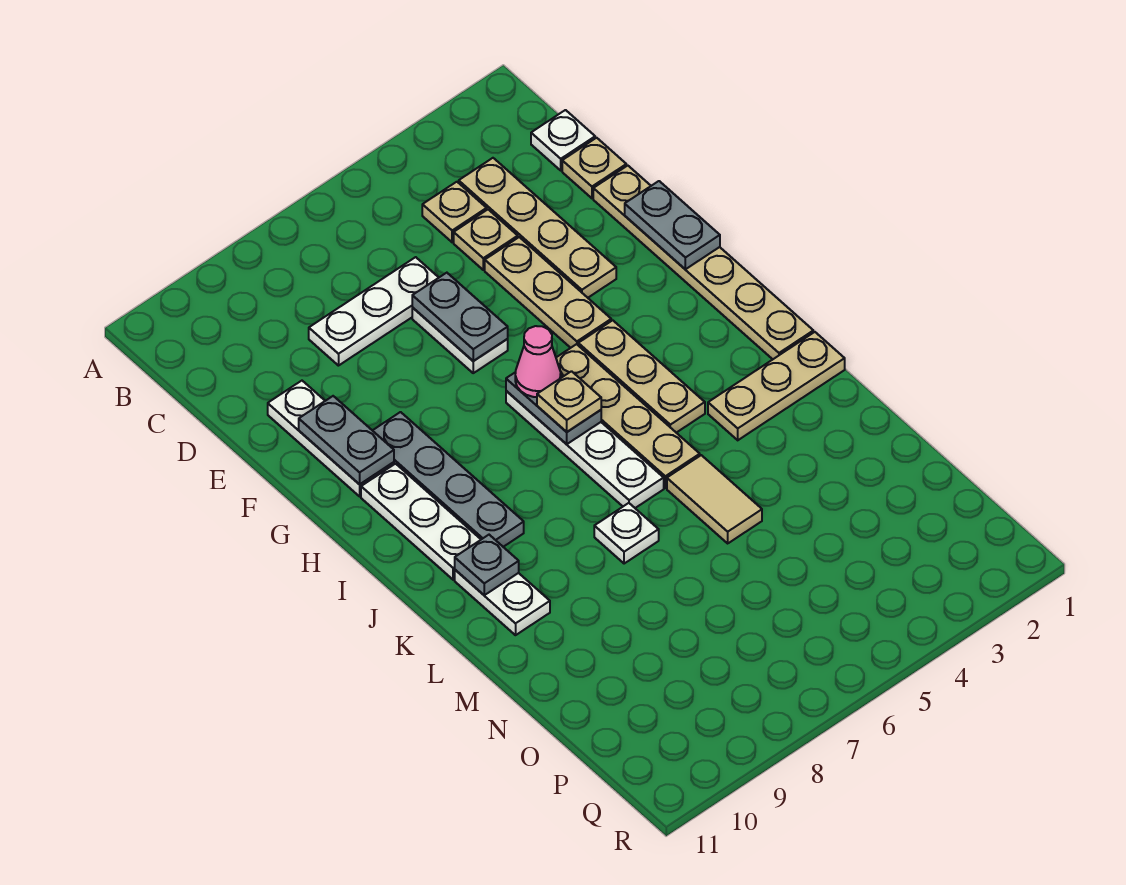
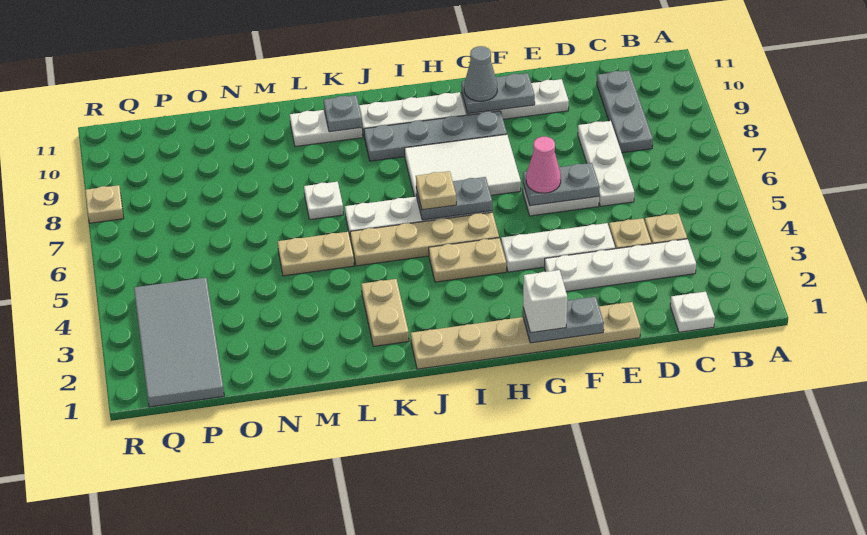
tan 1x4 plate [459,158,616,298] -> white 1x4 plate [545,239,696,292]
none -> grey 1x3 plate [597,71,653,153]
tan 1x1 plate [562,138,626,198] -> tan 1x1 plate moved to [85,185,124,223]
tan 1x3 plate [485,237,611,348] -> white 1x3 plate [501,223,615,272]
none -> white 1x1 brick [523,270,567,333]
none -> white 2x3 tile [405,134,521,197]
none -> grey 1x1 cone [464,46,497,101]
tan 1x3 plate [578,320,705,433] -> tan 1x2 plate [429,238,506,282]
pink 1x1 cone [515,326,561,397] -> pink 1x1 cone moved to [526,137,561,193]
tan 1x3 plate [708,332,845,440] -> tan 1x2 plate [361,279,409,346]
tan 1x2 tile [667,455,762,543] -> tan 1x2 plate [278,232,354,276]
none -> grey 2x4 tile [134,278,224,407]

